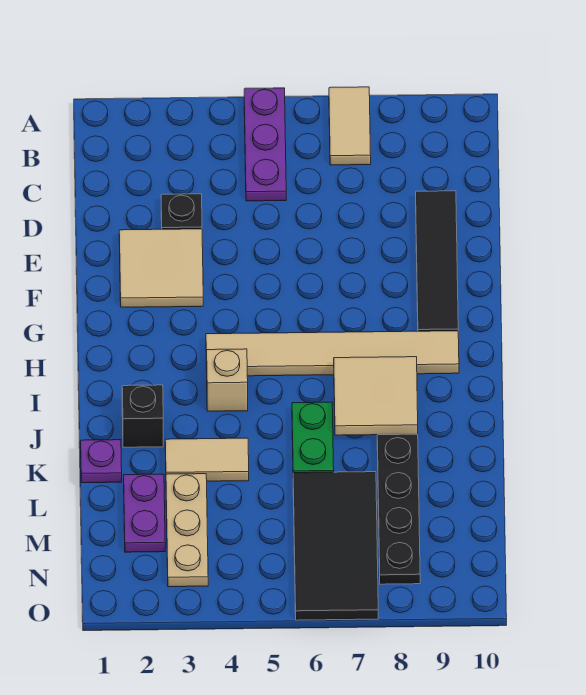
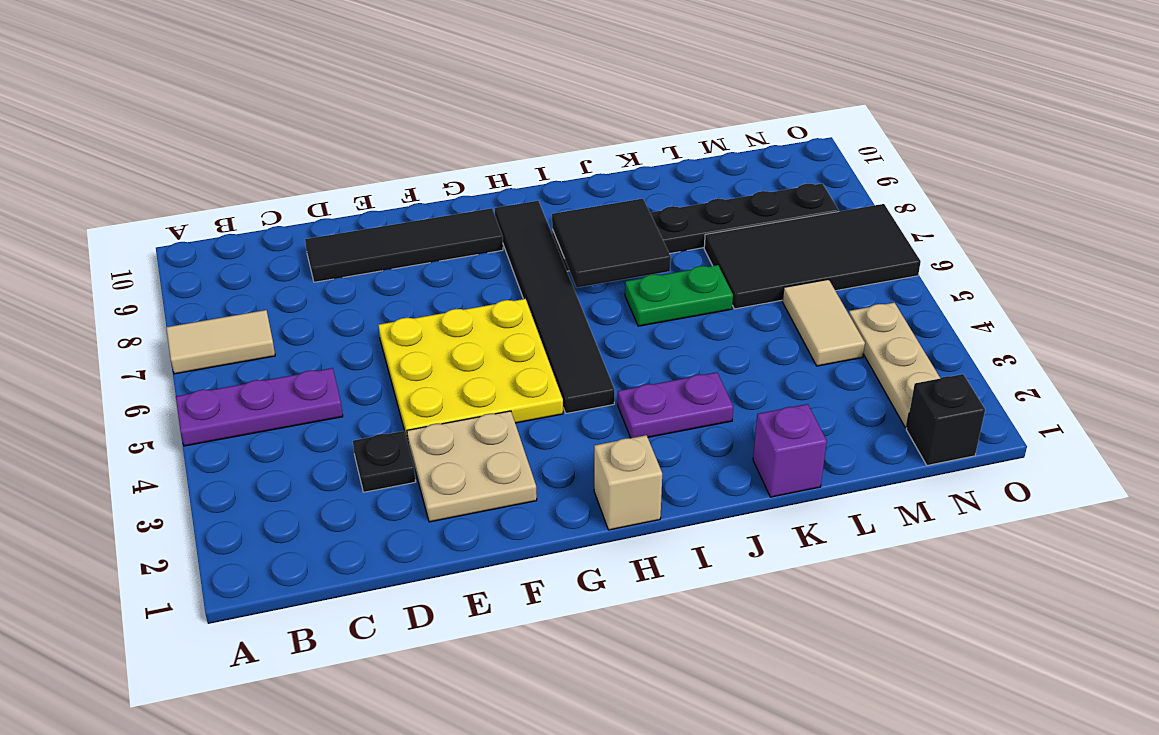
tan 2x2 tile [119,229,203,307] -> tan 2x2 plate [407,411,537,522]
none -> yellow 3x3 plate [378,299,563,442]
tan 1x6 tile [206,331,459,376] -> black 1x6 tile [495,201,615,413]
tan 1x1 brick [207,349,248,411] -> tan 1x1 brick moved to [594,435,662,530]
tan 2x2 tile [334,357,418,435] -> black 2x2 tile [552,199,671,288]
black 1x1 brick [122,385,163,447] -> black 1x1 brick moved to [906,374,985,466]
purple 1x1 plate [81,440,122,483] -> purple 1x1 brick [753,404,827,497]
tan 1x2 tile [165,438,249,481] -> tan 1x2 tile moved to [782,279,865,366]
purple 1x2 plate [124,474,165,552] -> purple 1x2 plate moved to [618,372,733,438]
tan 1x3 plate [166,474,208,587] -> tan 1x3 plate turned to [849,303,940,428]

